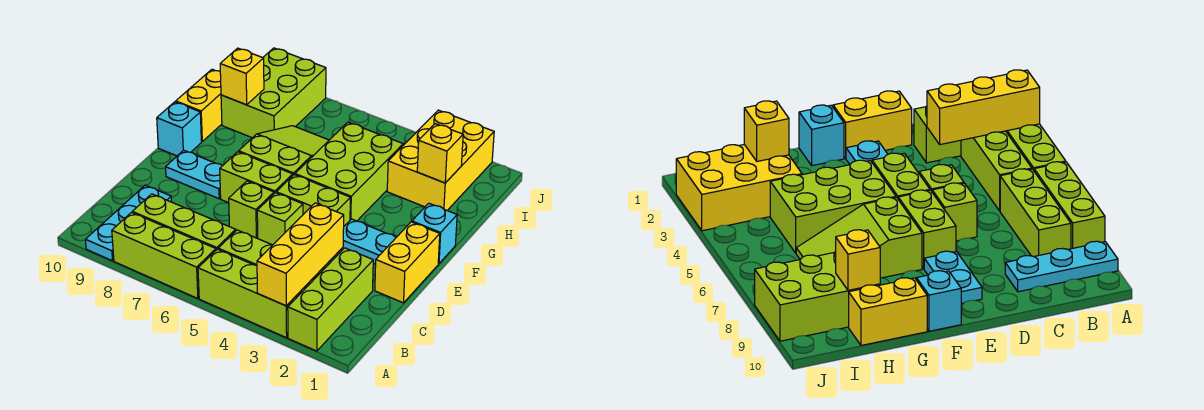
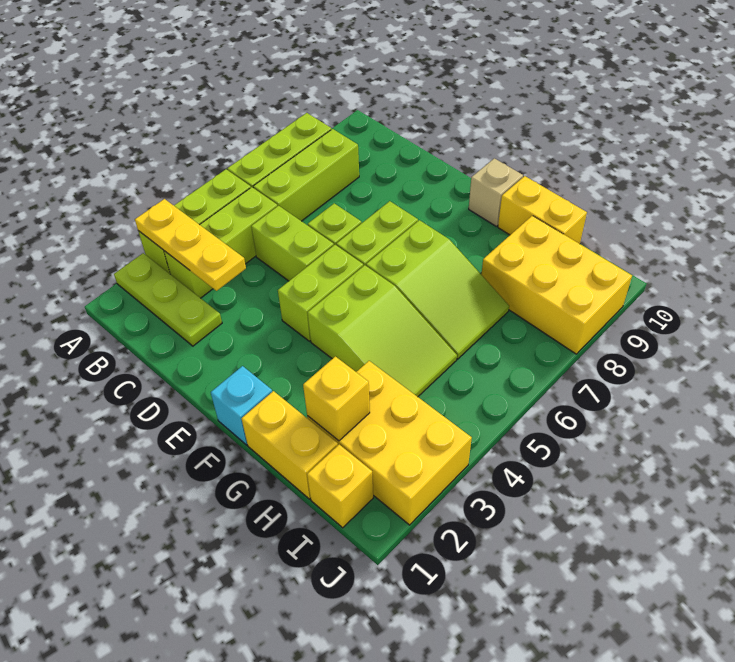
lime 1x3 brick [288,248,373,351] -> lime 1x3 plate [114,253,222,346]
yellow 1x3 brick [257,203,344,306] -> yellow 1x3 plate [135,199,246,291]
cyan 1x3 plate [85,185,171,261] -> none
yellow 1x2 brick [375,222,440,303] -> yellow 1x2 brick moved to [242,391,338,499]
lime 1x1 brick [257,193,303,245] -> lime 1x2 brick [251,206,334,281]
cyan 1x2 plate [341,219,396,264] -> none
cyan 1x2 plate [166,150,222,199] -> none
lime 2x3 brick [295,122,403,221] -> lime 2x3 slope [308,265,457,397]
cyan 1x1 brick [157,102,201,156] -> tan 1x1 brick [469,158,523,226]
lime 2x3 brick [221,48,326,138] -> yellow 2x3 brick [481,216,632,354]
yellow 1x1 brick [220,48,264,105] -> yellow 1x1 brick moved to [307,445,373,528]

